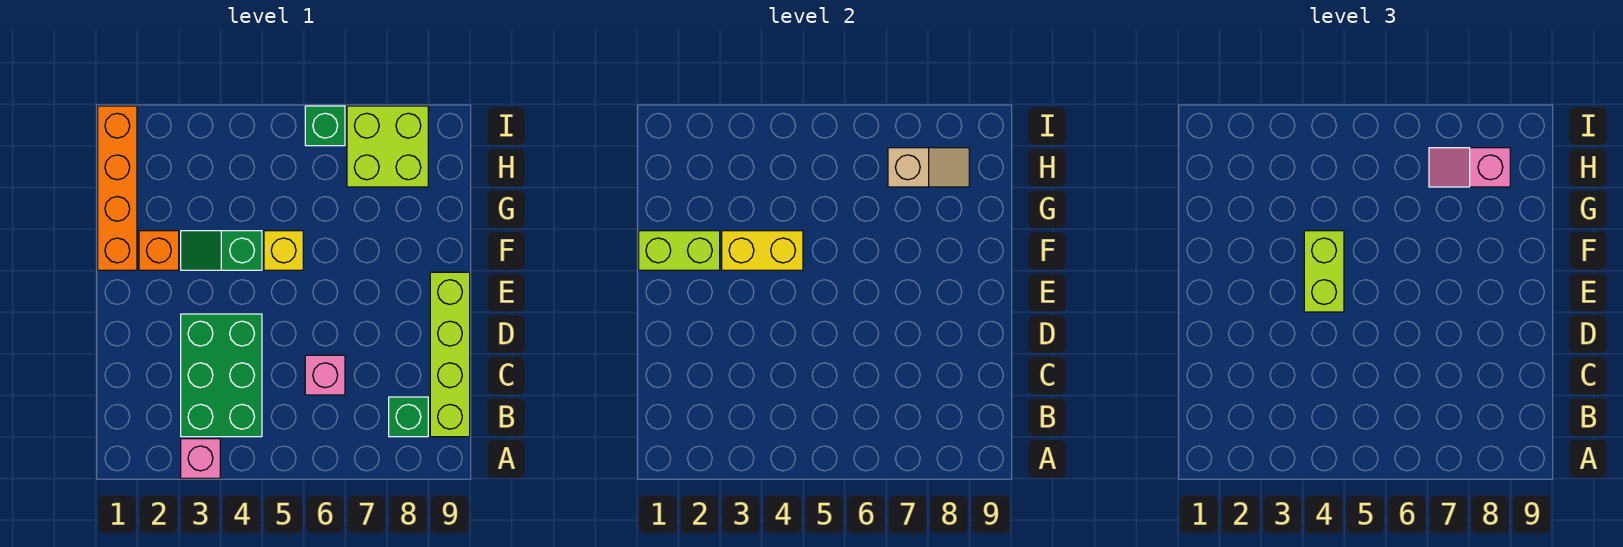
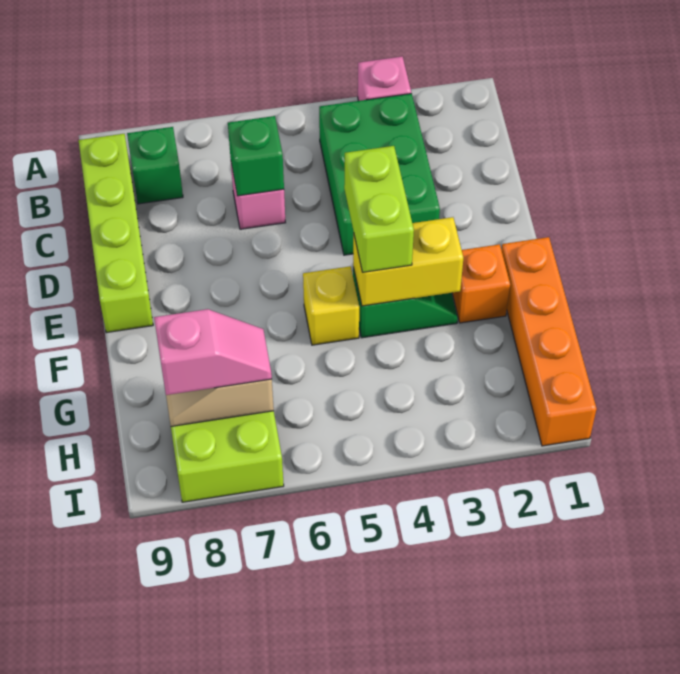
lime 1x2 brick [639,231,720,270] -> none
green 1x1 brick [305,106,345,146] -> green 1x1 brick moved to [228,116,284,196]

